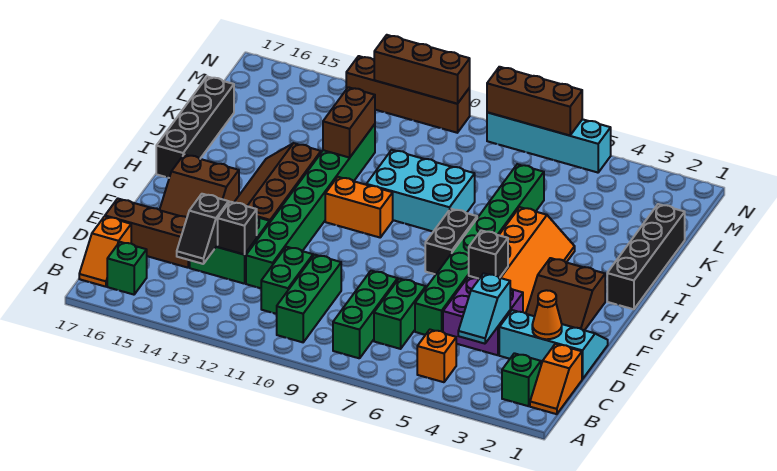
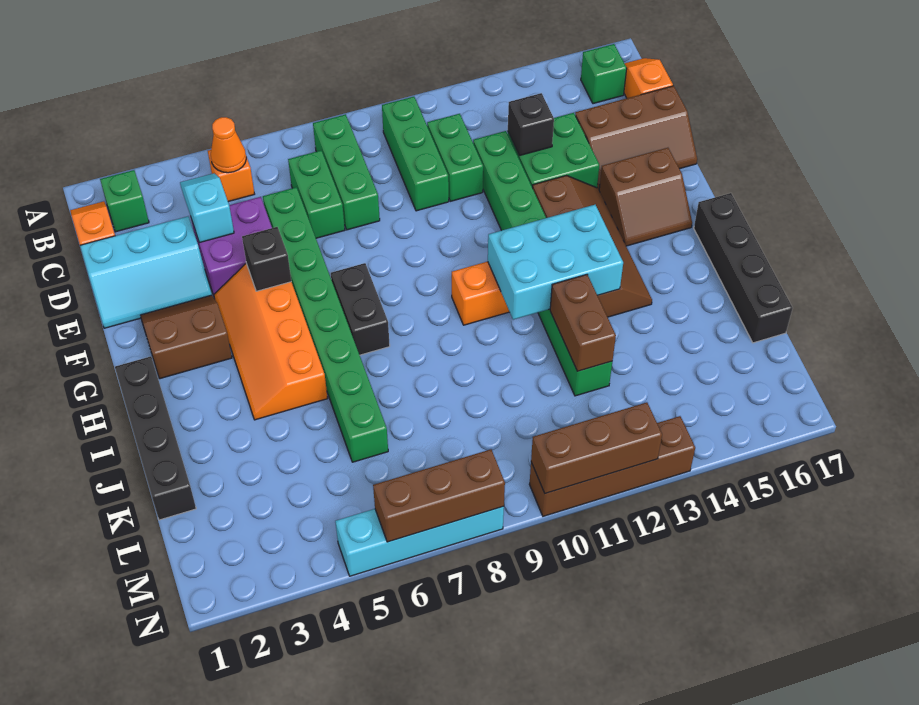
black 1x2 slope [177,194,229,264] -> none
orange 1x1 cone [532,290,562,339] -> orange 1x1 cone moved to [211,117,246,173]
brown 2x2 slope [160,154,239,217] -> brown 2x2 slope turned to [599,148,692,246]
cyan 2x3 brick [366,150,475,231] -> cyan 2x3 brick moved to [488,205,623,320]

